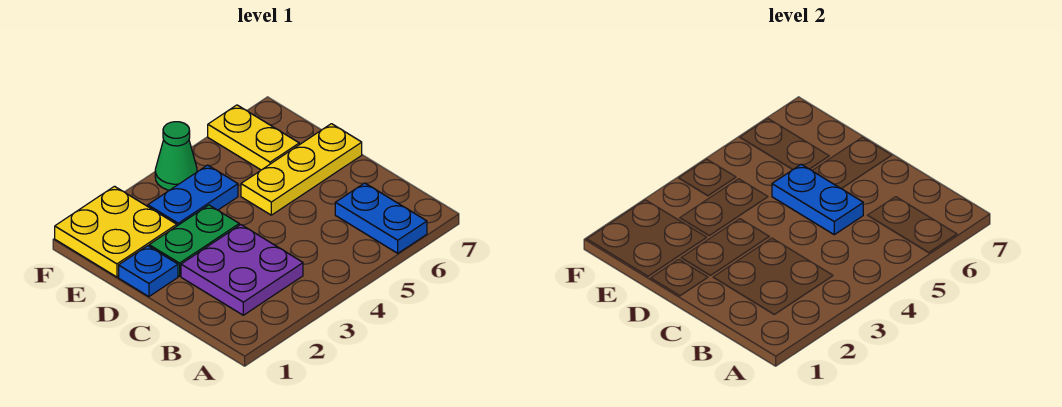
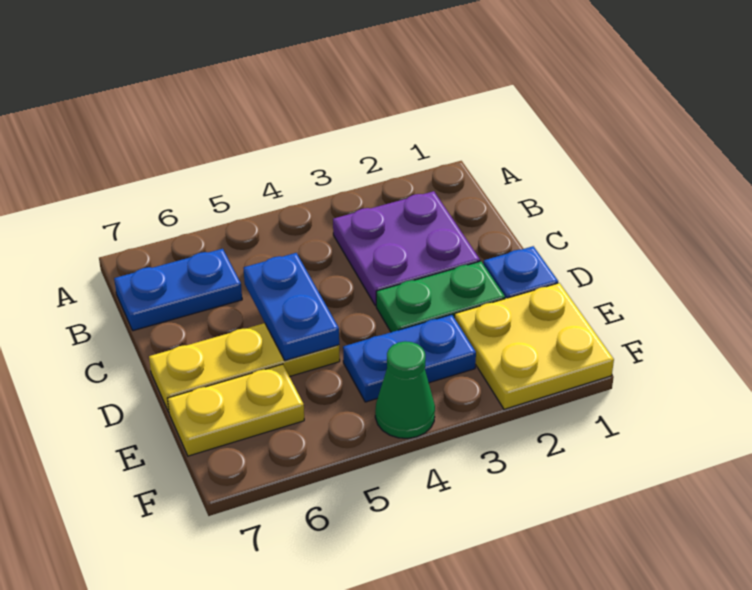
blue 1x2 plate [335,183,427,253] -> blue 1x2 plate turned to [114,249,242,331]
yellow 1x2 plate [208,105,299,170] -> yellow 1x2 plate turned to [167,364,304,456]

